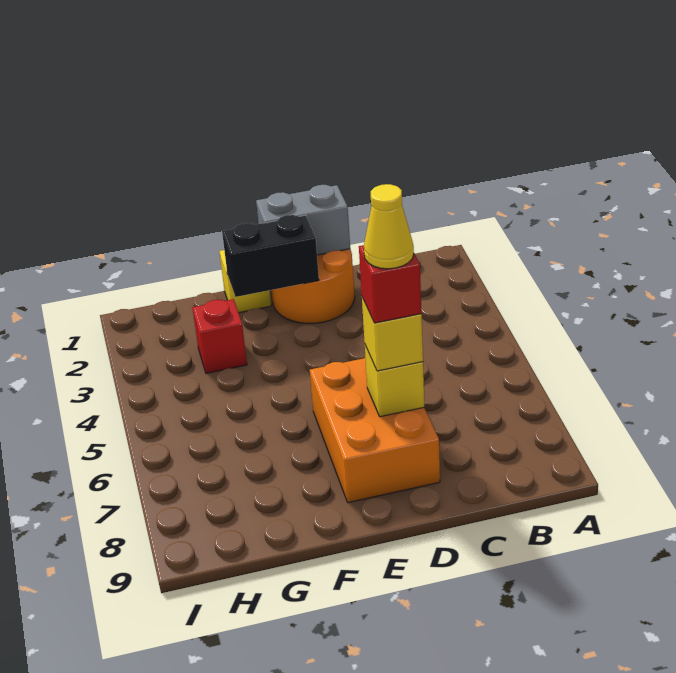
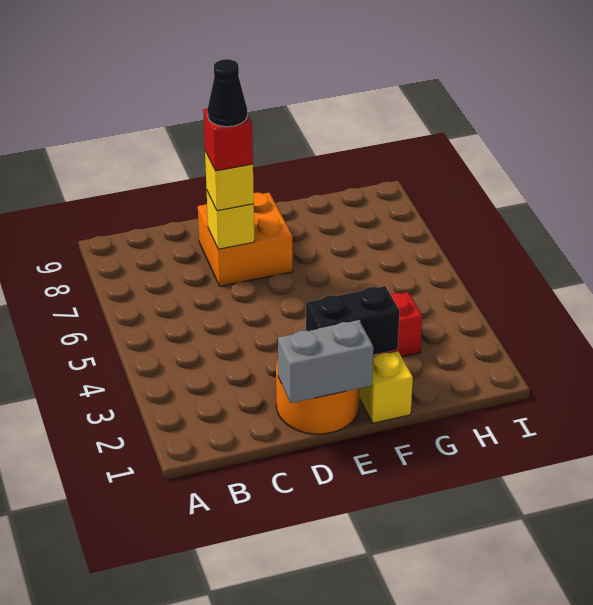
orange 2x3 brick [310,358,440,503] -> orange 2x2 brick [198,193,292,286]
yellow 1x1 cone [364,184,414,269] -> black 1x1 cone [208,59,247,127]

